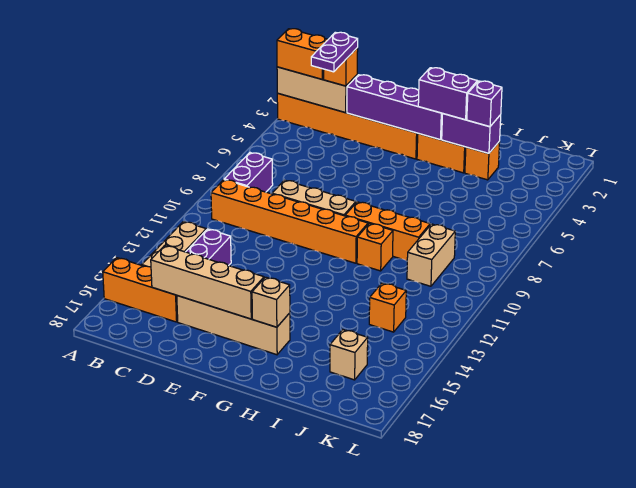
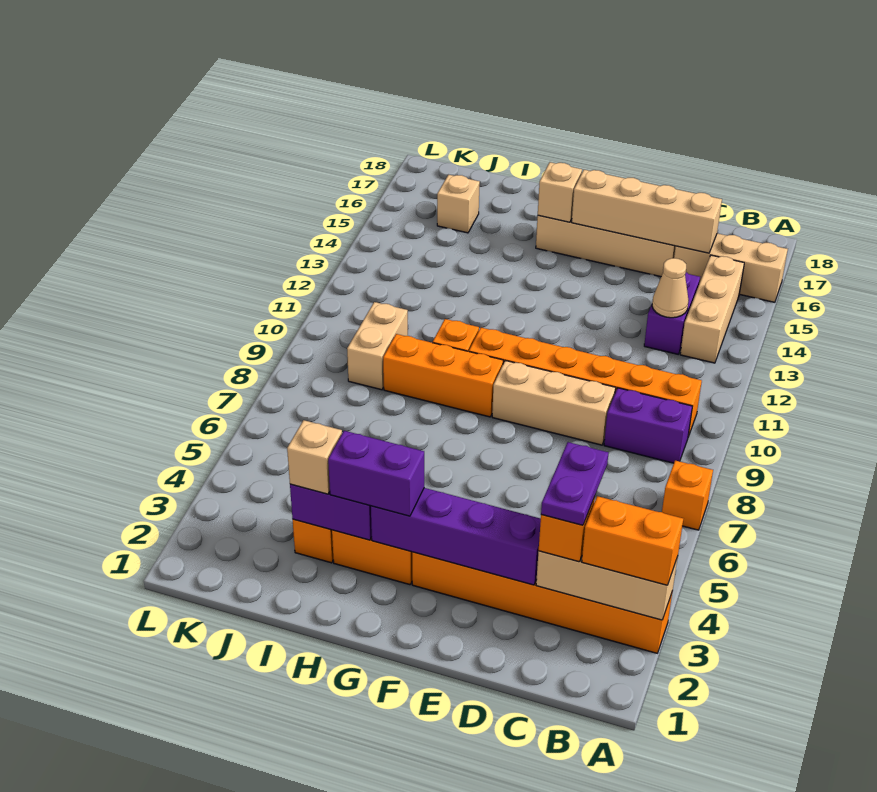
orange 1x3 brick [103,258,178,322] -> tan 1x3 brick [674,233,788,302]
purple 1x2 brick [224,153,273,192] -> purple 1x2 brick turned to [604,388,692,463]
none -> tan 1x1 cone [652,258,689,318]
purple 1x1 brick [467,81,502,127] -> tan 1x1 brick [287,420,342,494]
orange 1x1 brick [369,283,406,332] -> orange 1x1 brick moved to [662,460,713,530]

